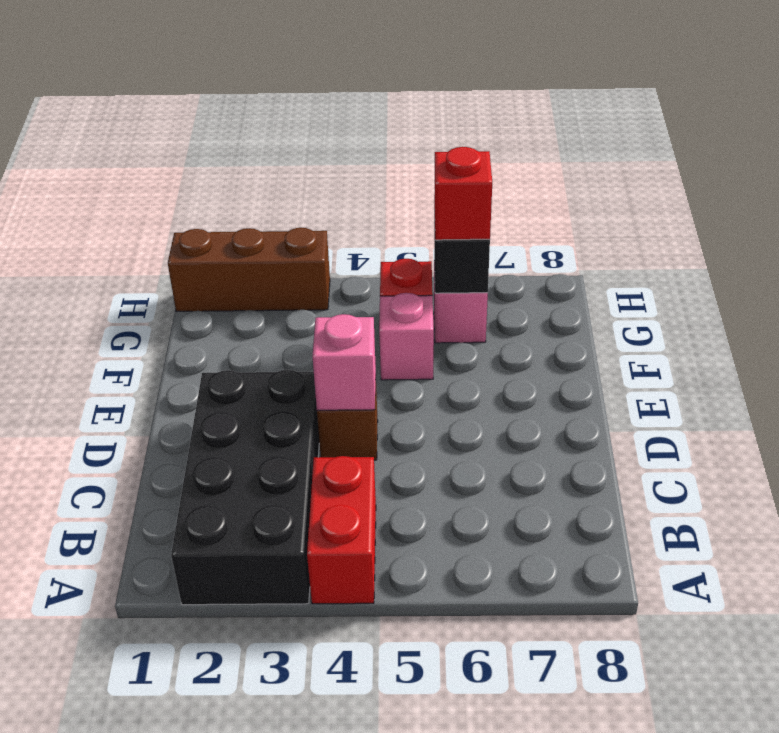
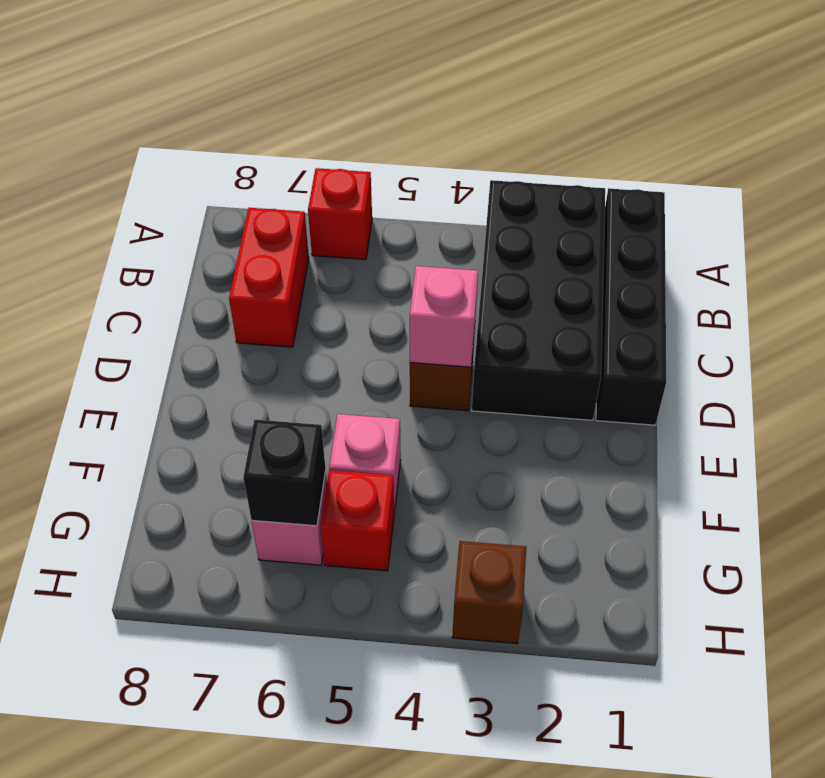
none -> black 1x4 brick [596,188,666,425]
red 1x2 brick [307,456,376,604] -> red 1x2 brick moved to [229,208,309,347]
red 1x1 brick [434,147,492,240] -> red 1x1 brick moved to [308,168,372,260]
brown 1x3 brick [168,228,330,311] -> brown 1x1 brick [452,541,526,644]

